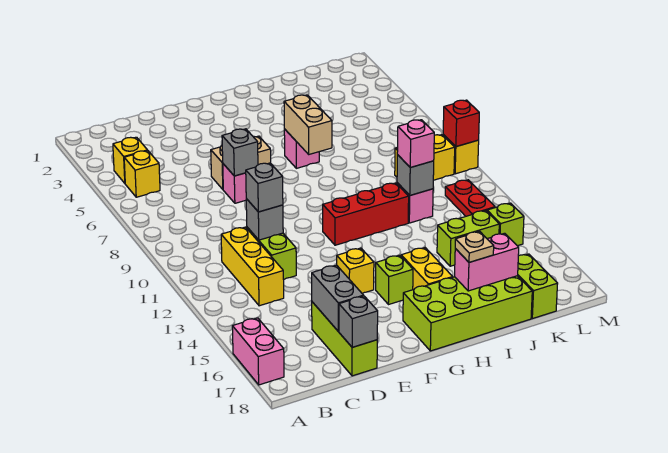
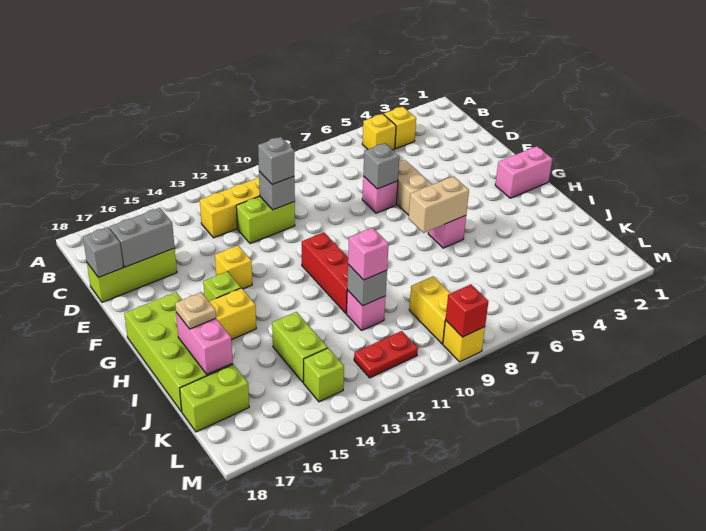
pink 1x2 brick [232,318,284,385] -> pink 1x2 brick moved to [495,146,552,198]

